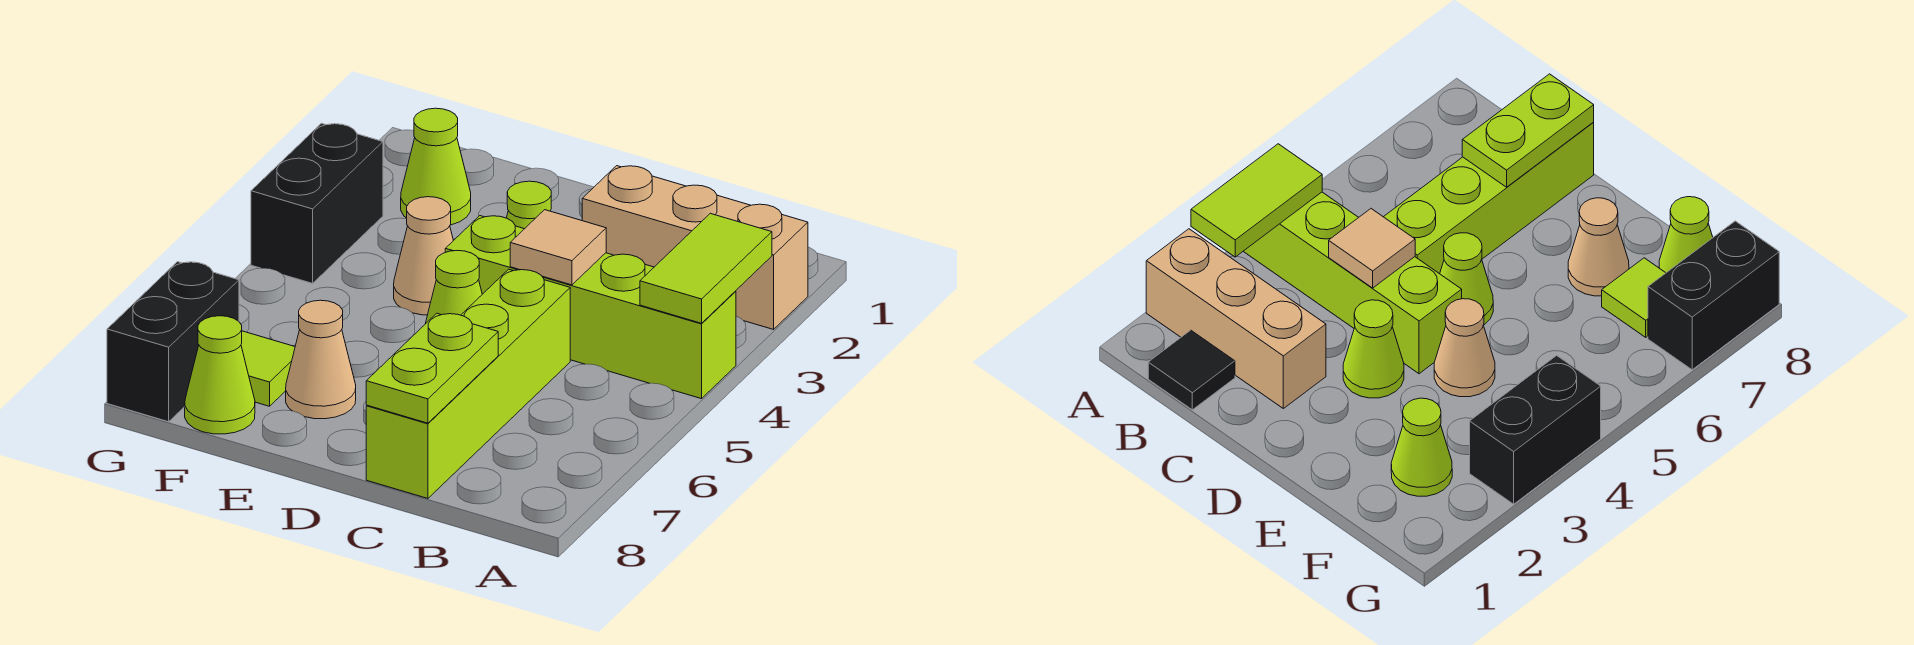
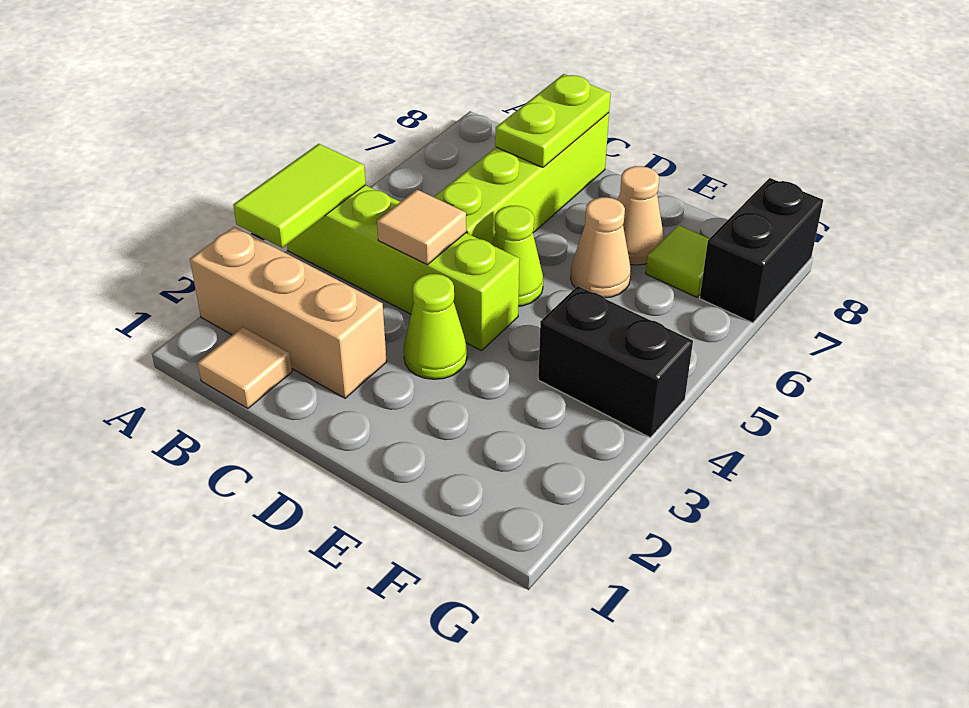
black 1x1 tile [1148,330,1235,410] -> tan 1x1 tile [197,327,292,408]
tan 1x1 cone [394,197,453,315] -> tan 1x1 cone moved to [571,197,631,298]
lime 1x1 cone [401,108,471,225] -> none
lime 1x1 cone [185,316,255,434] -> none
black 1x2 brick [251,123,383,283] -> black 1x2 brick turned to [538,286,693,438]

